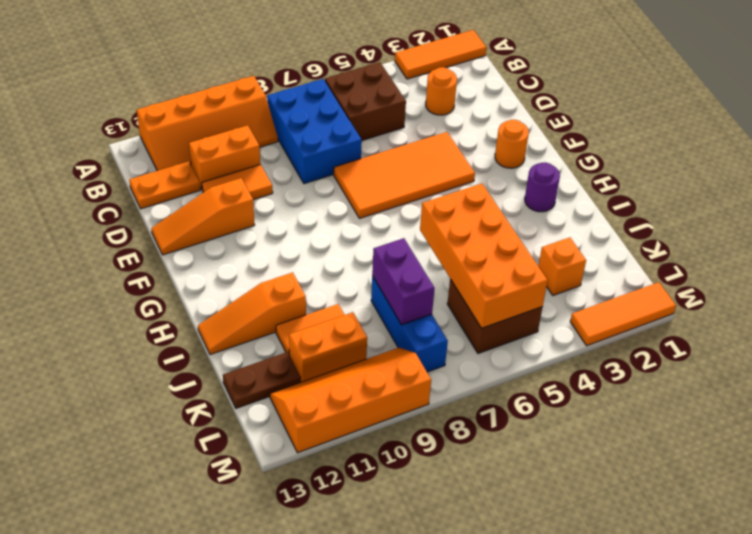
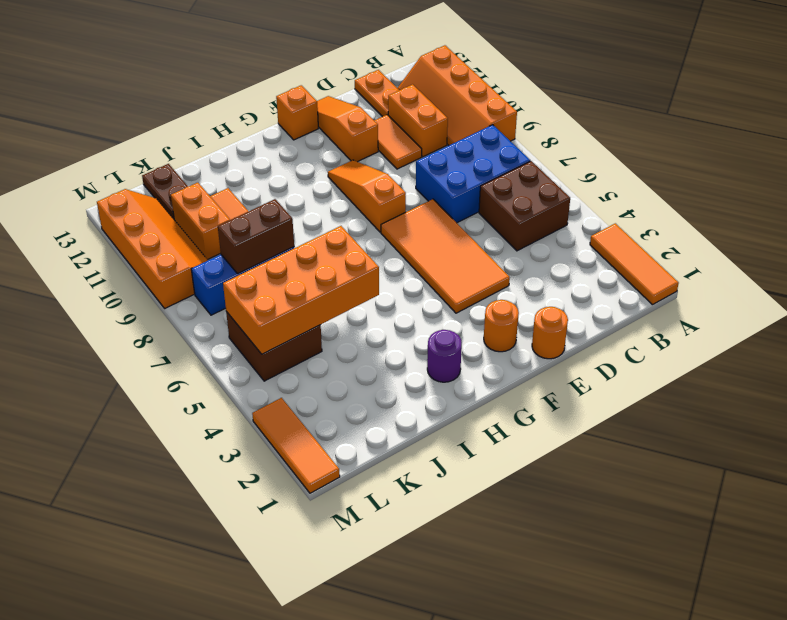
orange 1x1 round brick [426,67,457,115] -> orange 1x1 round brick moved to [532,307,568,359]
orange 1x3 slope [198,272,306,355] -> orange 1x3 slope moved to [328,160,406,232]
purple 1x2 brick [372,238,435,325] -> brown 1x2 brick [218,199,294,274]
orange 1x1 brick [538,238,586,295] -> orange 1x1 brick moved to [276,85,318,140]

